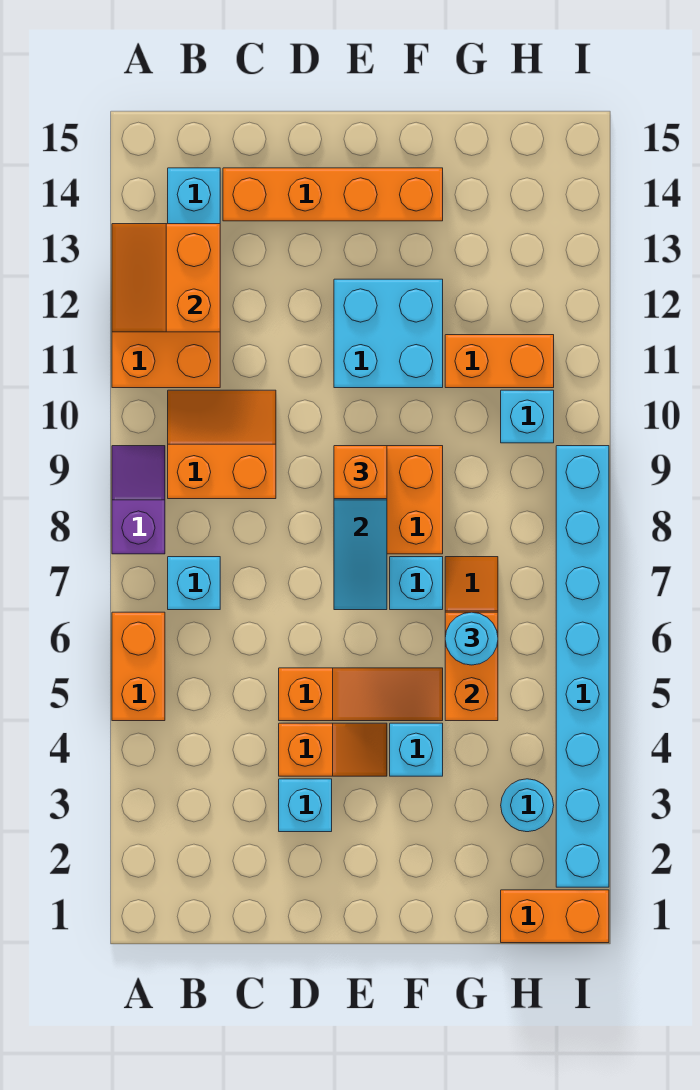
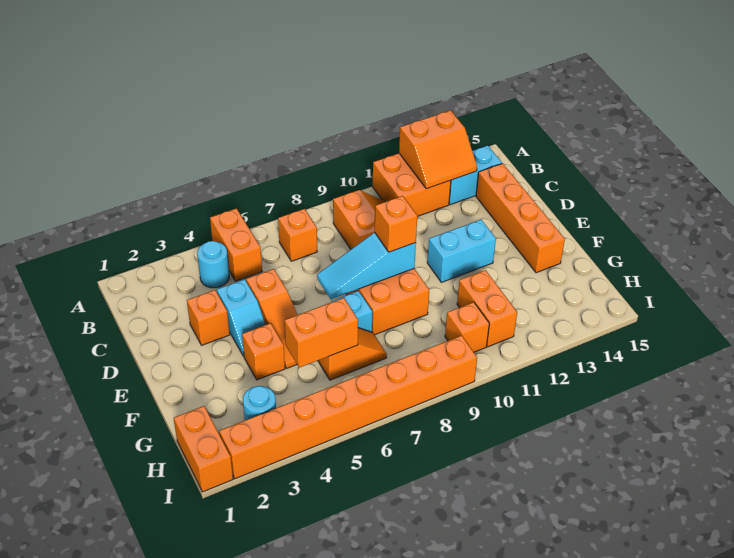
orange 1x2 brick [112,612,165,721] -> orange 1x2 brick turned to [210,208,262,281]
purple 1x2 slope [112,446,165,554] -> none
orange 2x2 slope [112,224,220,332] -> orange 2x2 slope turned to [399,110,477,189]
cyan 1x1 brick [168,557,220,610] -> orange 1x1 brick [278,209,317,261]
cyan 1x1 brick [279,779,332,832] -> orange 1x1 brick [187,290,230,345]
orange 1x2 slope [279,723,387,776] -> cyan 1x2 slope [217,279,265,356]
cyan 2x2 brick [334,279,443,388] -> cyan 1x2 brick [427,220,496,282]
cyan 1x1 brick [390,723,443,776] -> orange 1x1 brick [242,323,285,380]
cyan 1x1 round brick [445,612,498,665] -> cyan 1x1 round brick moved to [197,241,229,288]
cyan 1x1 brick [501,390,554,443] -> orange 1x1 brick [445,302,489,352]
cyan 1x8 brick [556,446,609,887] -> orange 1x8 brick [219,336,477,479]

